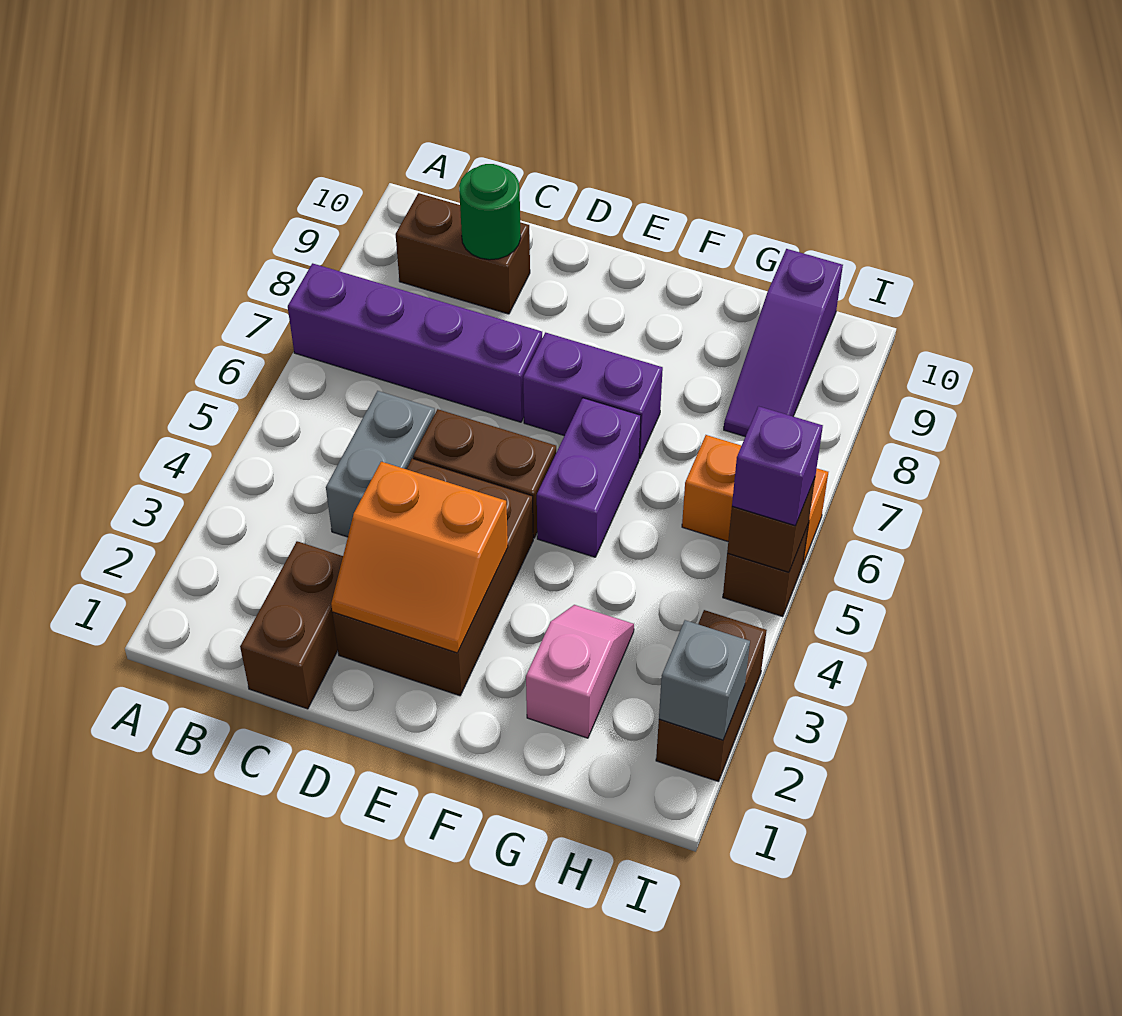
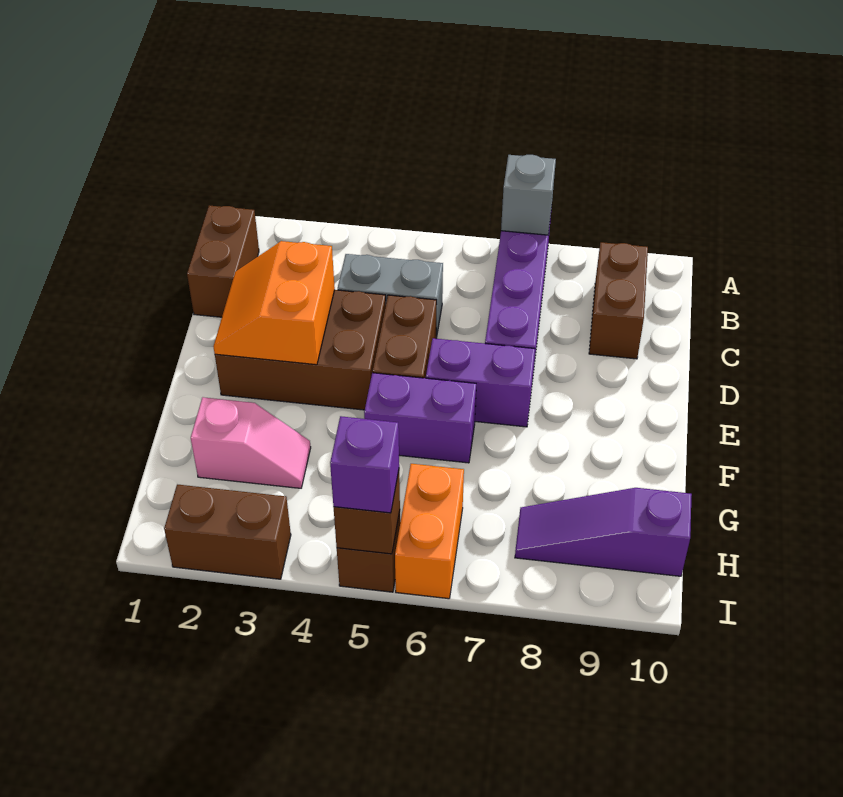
brown 1x2 brick [240,541,343,709] -> brown 1x2 brick turned to [187,205,259,317]
green 1x1 round brick [459,164,521,260] -> none
purple 1x2 brick [523,333,663,459] -> purple 1x2 brick turned to [426,338,535,427]
grey 1x1 brick [659,620,750,740] -> grey 1x1 brick moved to [501,155,556,235]

